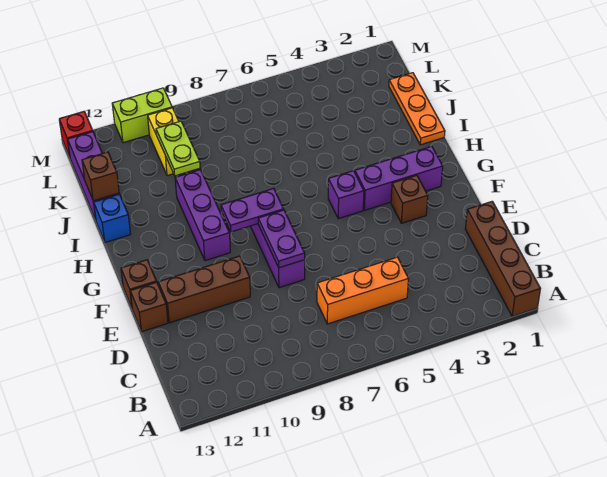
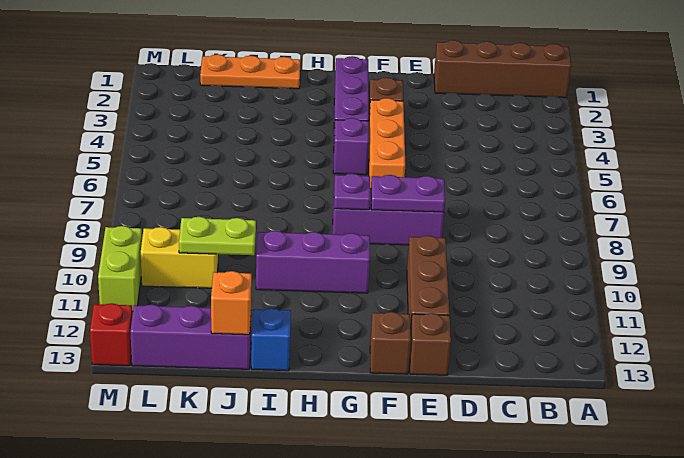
orange 1x3 brick [317,257,408,324] -> orange 1x3 brick moved to [369,98,405,188]
purple 1x2 plate [221,188,284,232] -> purple 1x1 plate [334,174,370,210]
brown 1x1 brick [82,152,119,201] -> orange 1x1 brick [211,271,252,335]

